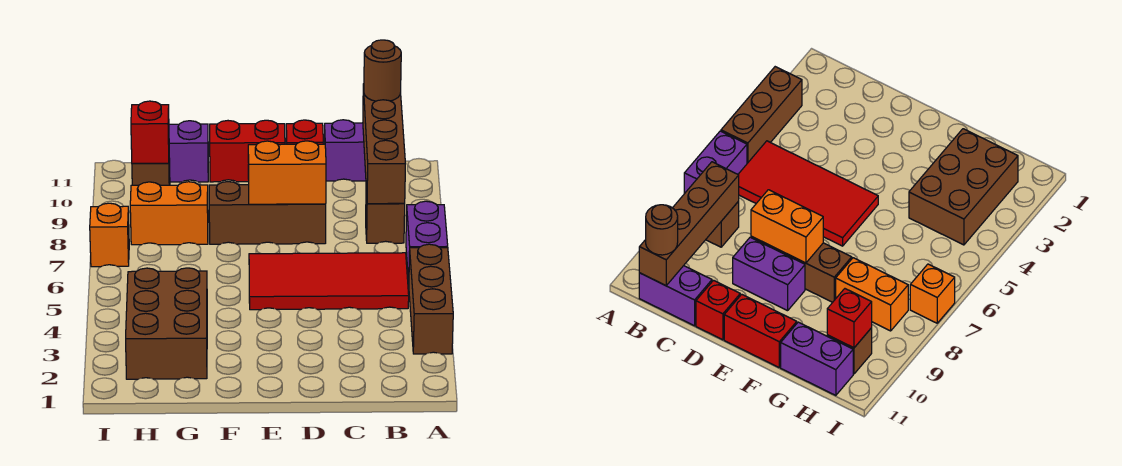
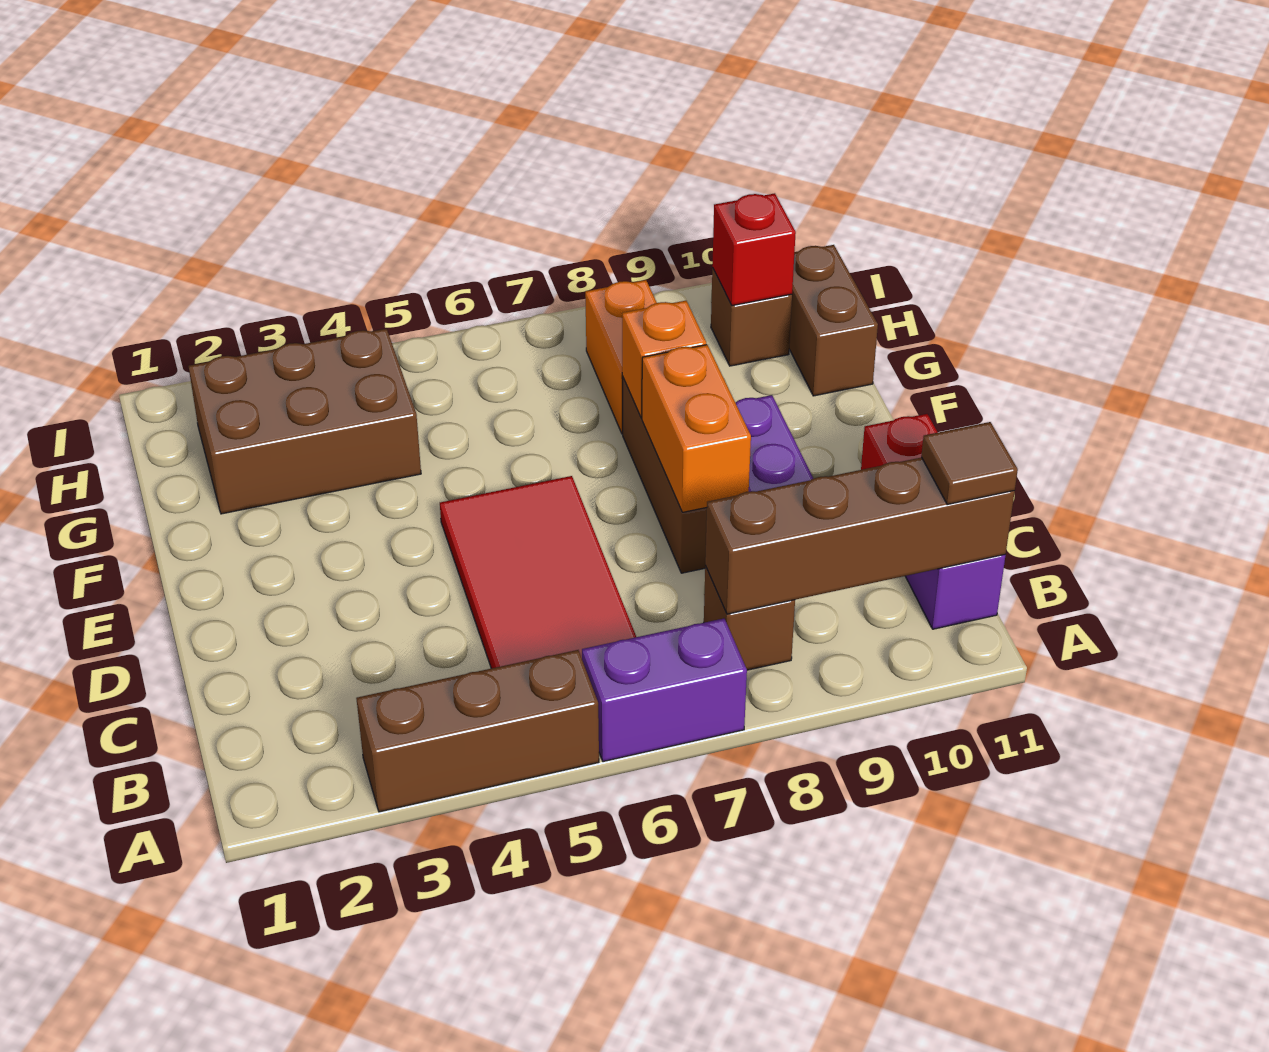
brown 1x1 round brick [364,40,401,101] -> brown 1x1 tile [921,422,1018,504]
red 1x2 brick [210,120,285,182] -> none
purple 1x2 brick [169,121,208,182] -> brown 1x2 brick [789,245,878,396]
orange 1x1 brick [90,203,129,267] -> orange 1x1 brick moved to [622,301,706,418]

